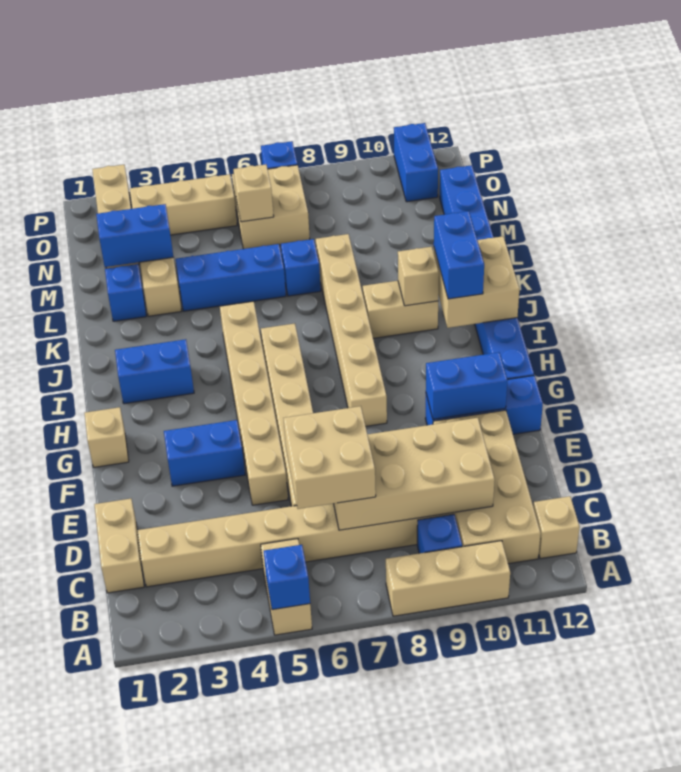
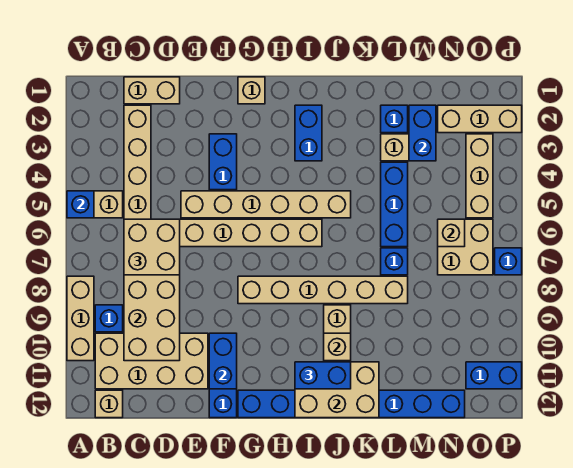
tan 2x2 brick [434,236,519,328] -> tan 2x3 brick [295,362,379,418]

